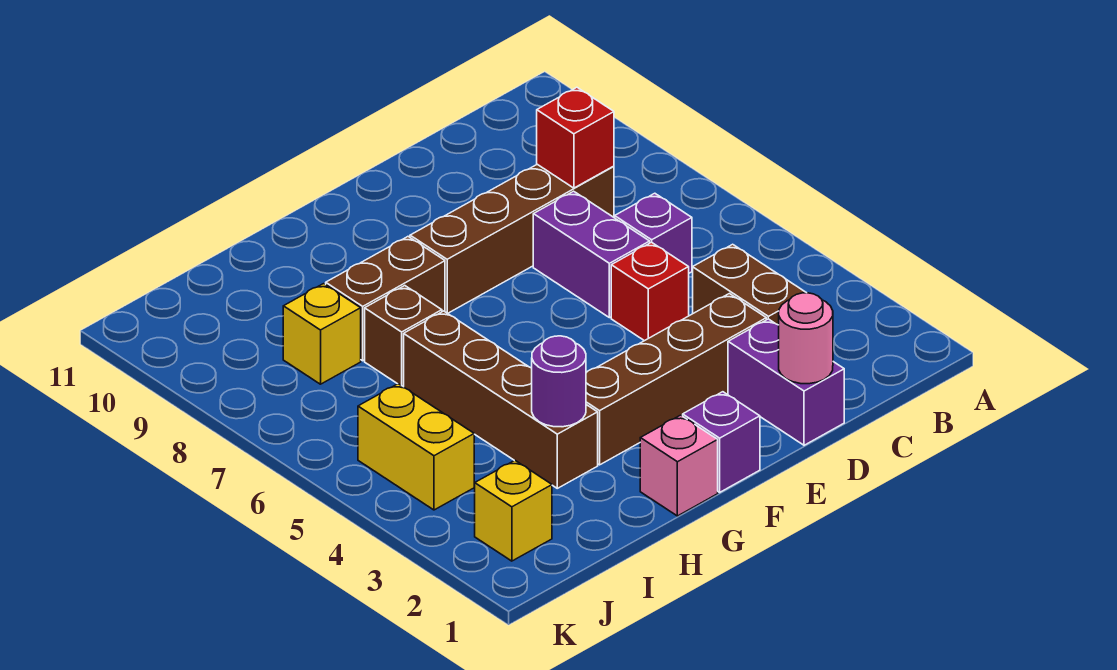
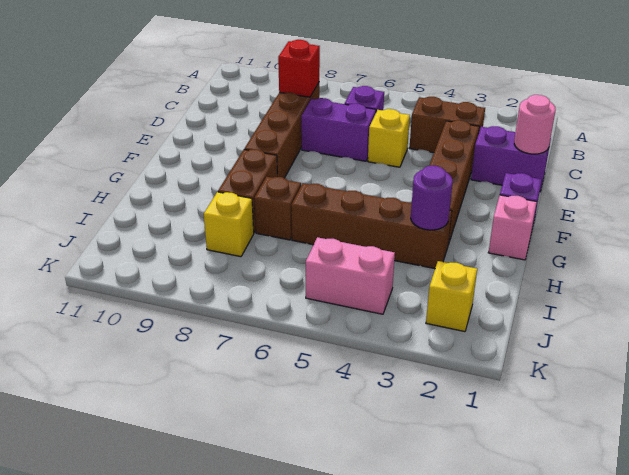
red 1x1 brick [611,242,689,341] -> yellow 1x1 brick [368,109,410,167]
yellow 1x2 brick [358,384,474,510] -> pink 1x2 brick [306,237,395,314]

